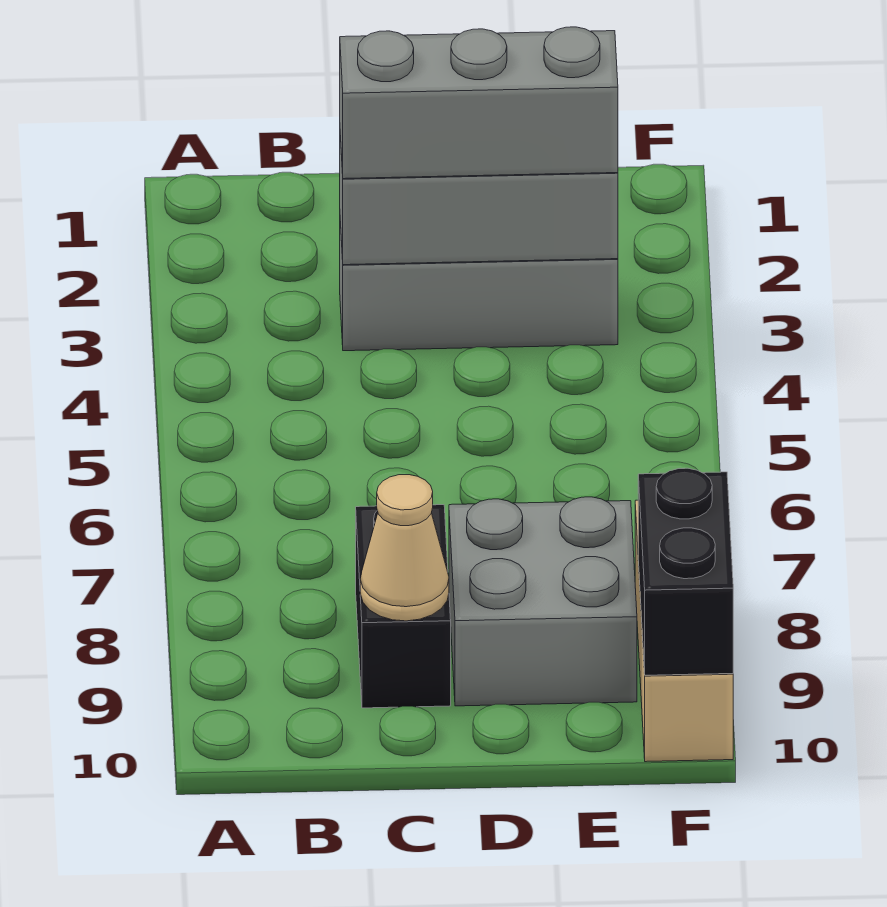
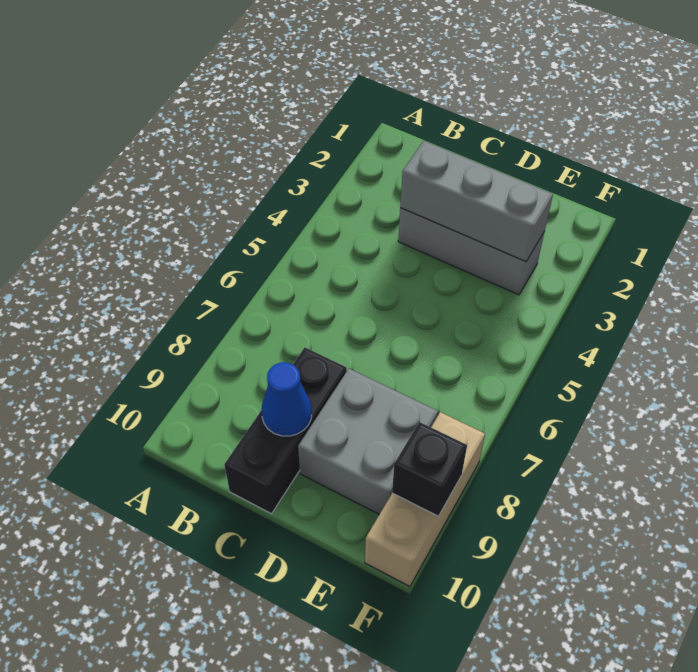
grey 1x3 brick [340,27,618,179] -> none
black 1x2 brick [356,505,451,708] -> black 1x3 brick [224,348,347,514]
tan 1x1 cone [360,475,449,621] -> blue 1x1 cone [261,362,312,436]
black 1x2 brick [638,468,733,675] -> black 1x1 brick [392,422,467,516]

